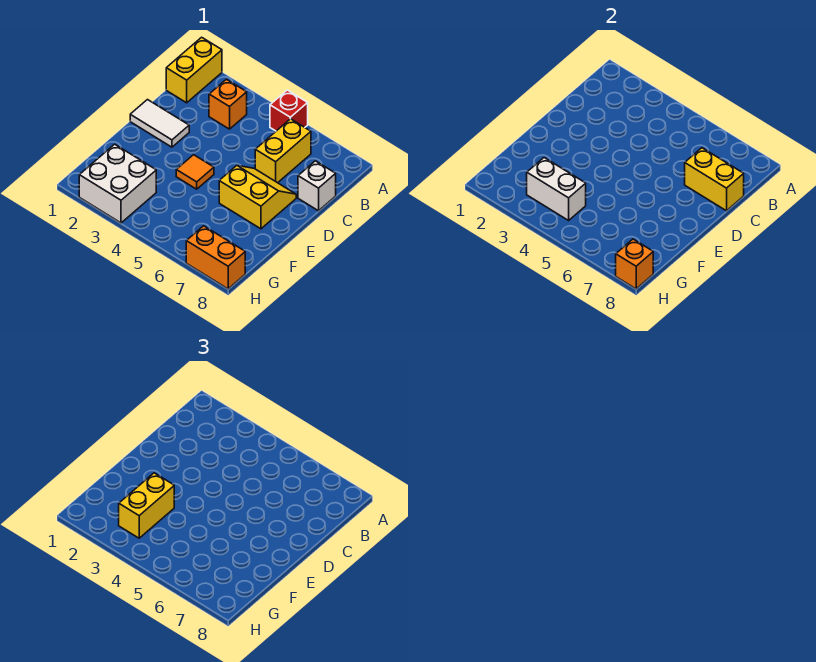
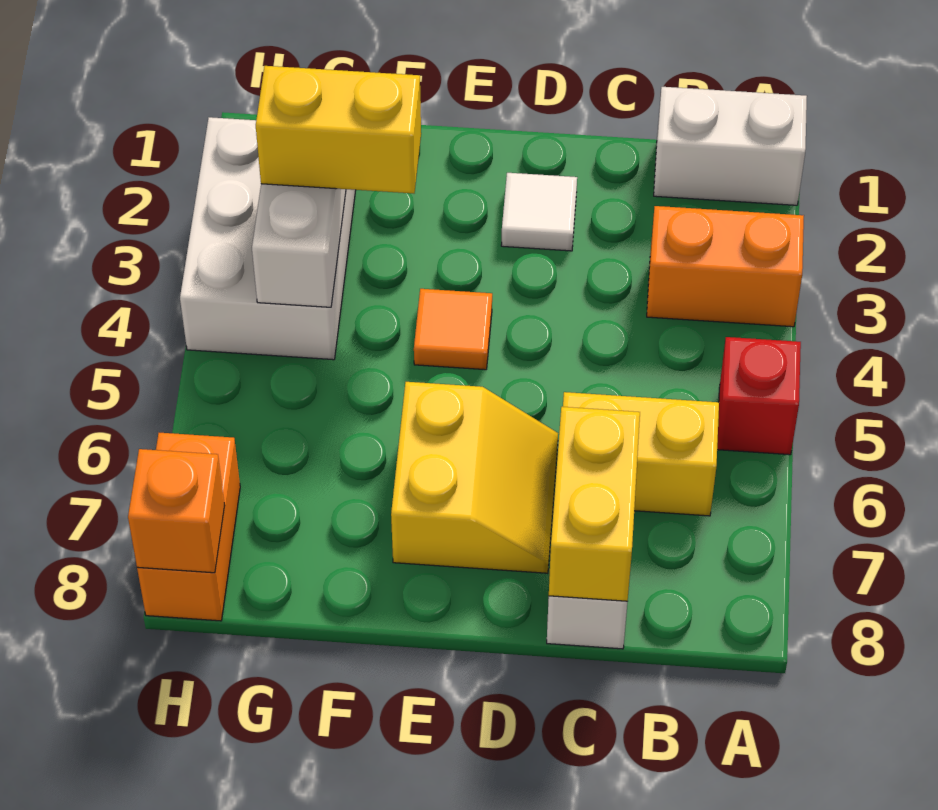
yellow 1x2 brick [166,37,222,103] -> white 1x2 brick [654,87,807,205]
orange 1x1 brick [209,79,247,129] -> orange 1x2 brick [647,206,804,327]
white 1x2 tile [130,100,189,147] -> white 1x1 tile [501,173,577,251]
white 2x2 brick [79,144,156,223] -> white 2x3 brick [180,117,356,360]

